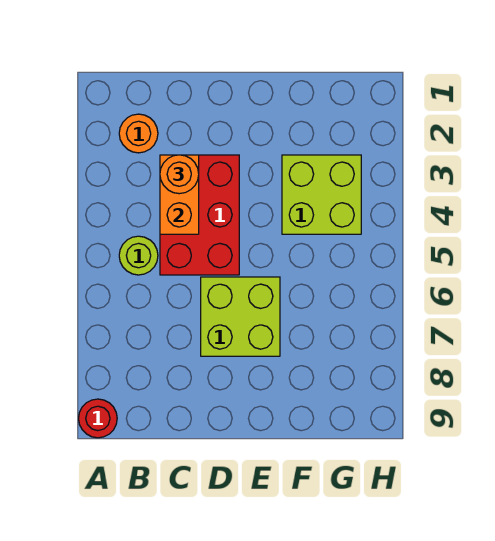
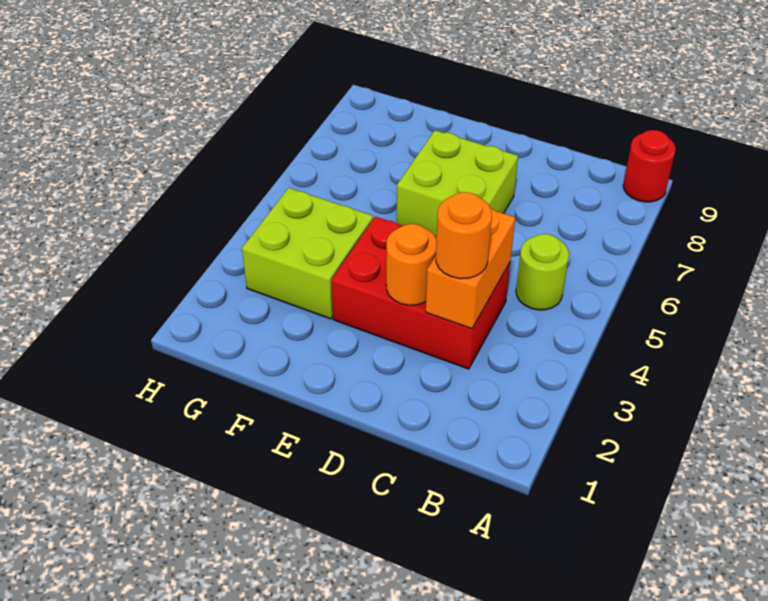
orange 1x1 round brick [119,114,158,153] -> orange 1x1 round brick moved to [386,224,437,305]
red 2x3 brick [160,155,239,275] -> red 2x3 brick turned to [332,216,510,369]

